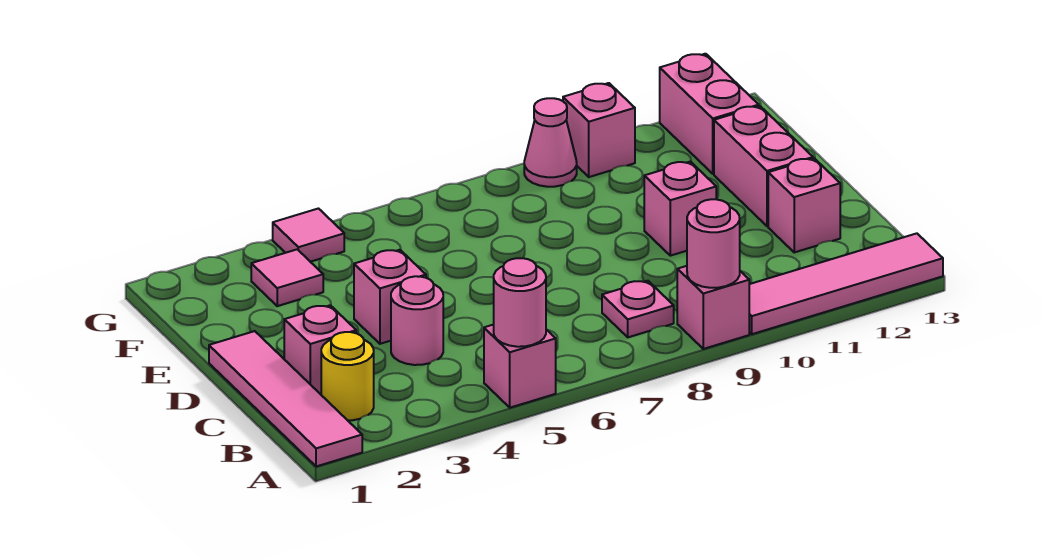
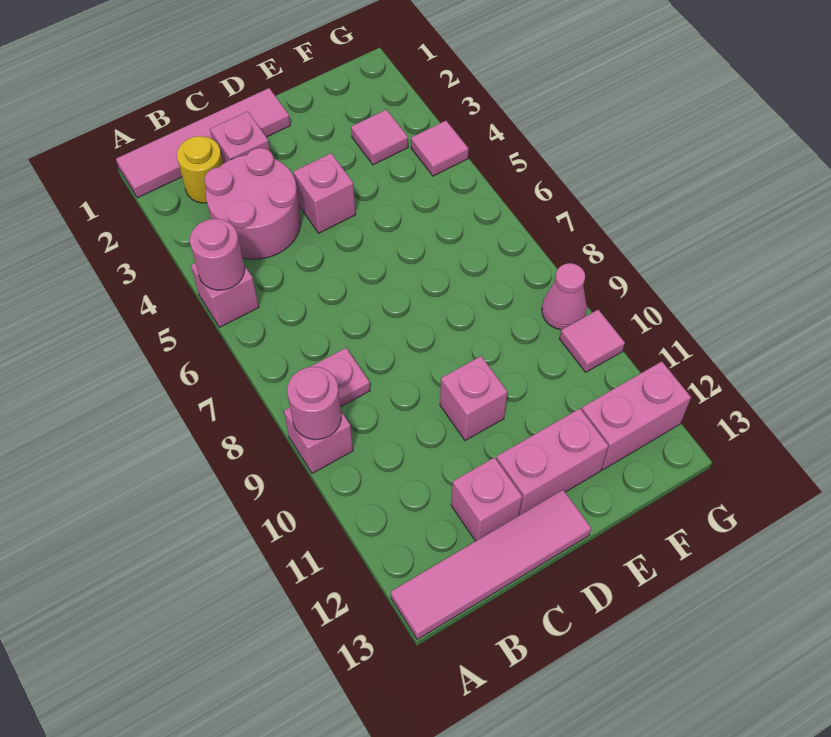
pink 1x4 tile [749,233,943,334] -> pink 1x4 tile turned to [391,490,591,639]
pink 1x1 round brick [391,276,443,365] -> pink 2x2 round brick [205,148,301,259]
pink 1x1 brick [563,83,635,177] -> pink 1x1 tile [560,310,625,372]

